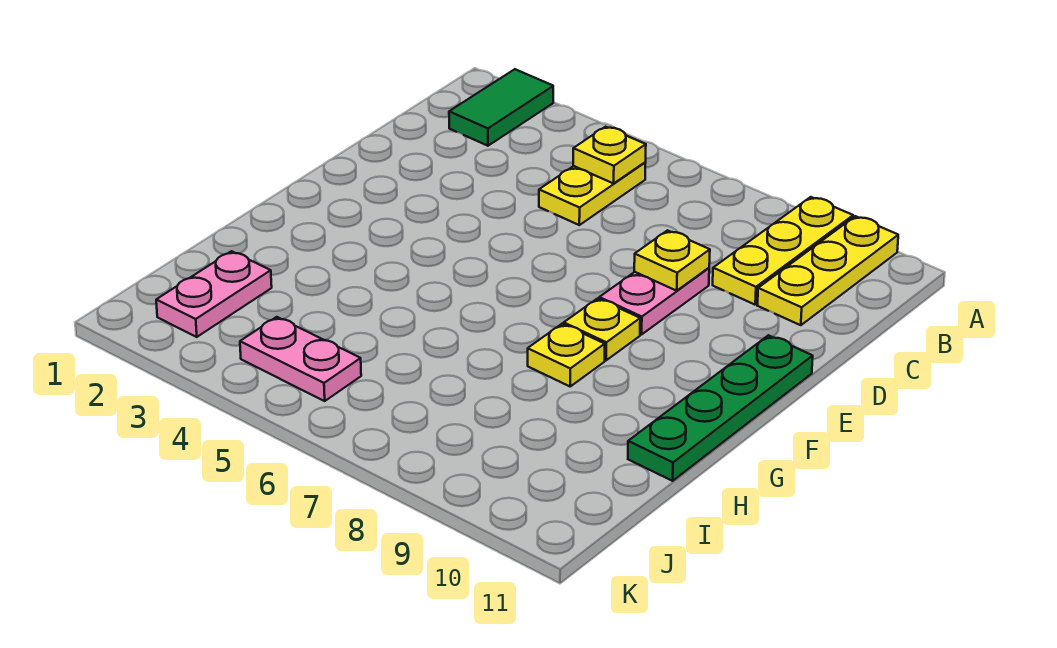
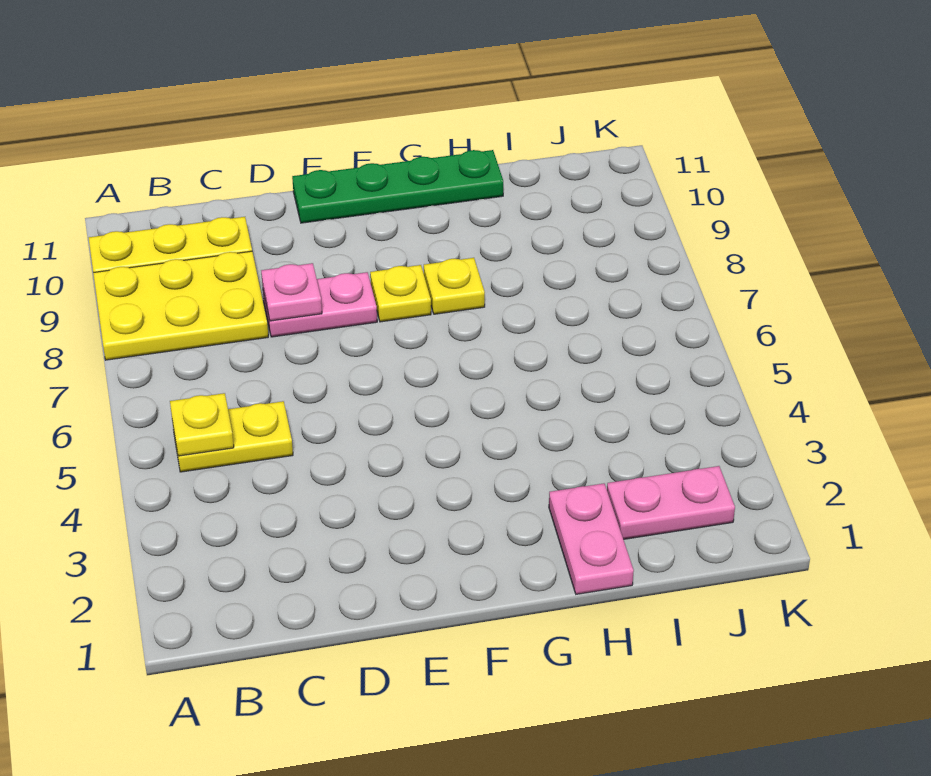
green 1x2 tile [449,69,553,146] -> none
yellow 1x3 plate [713,197,853,305] -> yellow 2x3 plate [93,251,268,360]
yellow 1x1 plate [634,230,710,291] -> pink 1x1 plate [261,263,322,321]
pink 1x2 plate [240,317,361,401] -> pink 1x2 plate moved to [549,484,634,594]

